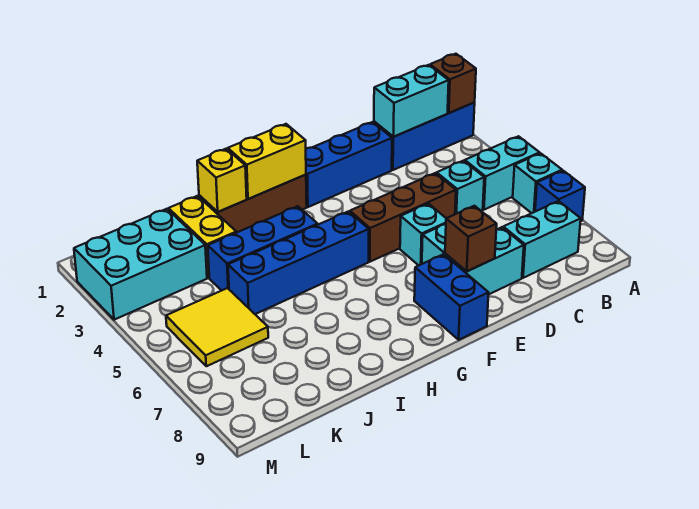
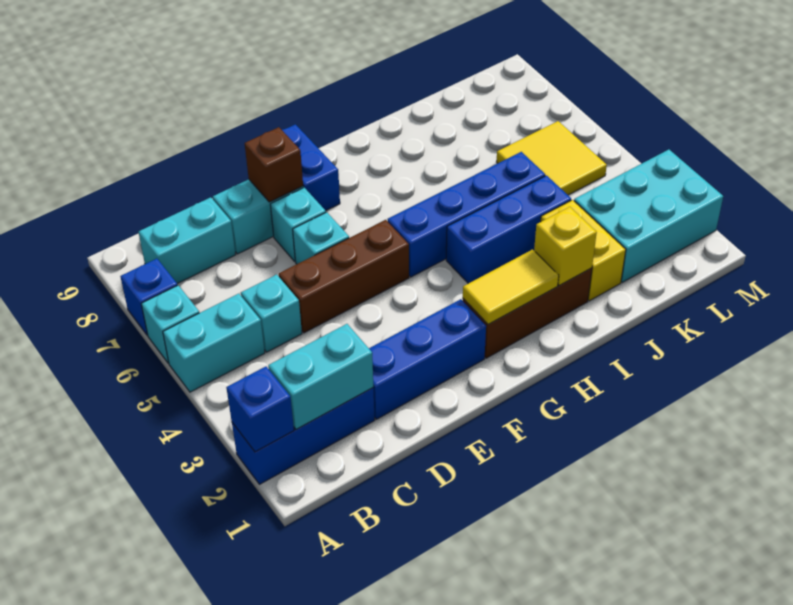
brown 1x1 brick [430,54,476,113] -> blue 1x1 brick [226,367,294,452]
yellow 1x2 brick [228,124,306,199] -> yellow 1x2 tile [463,250,559,324]

